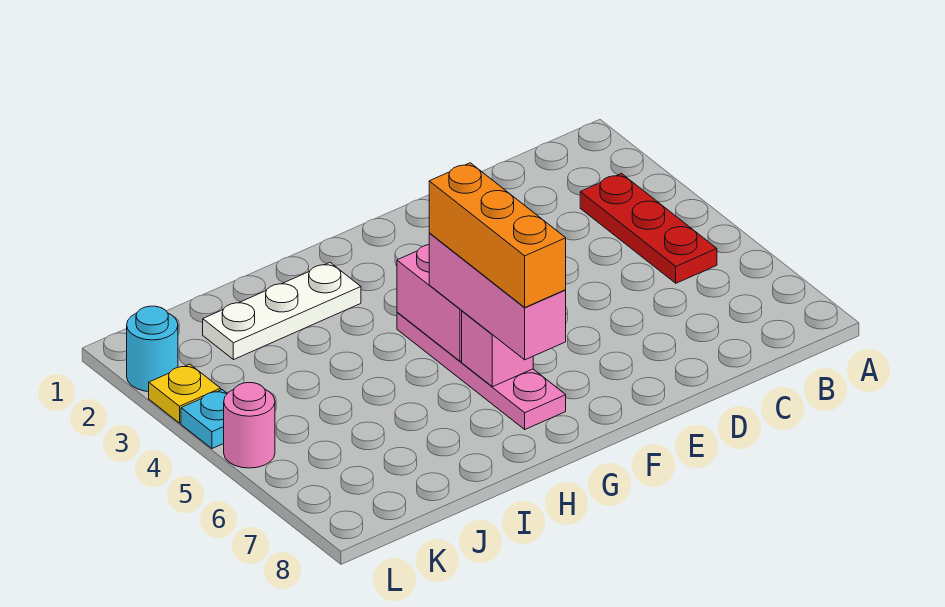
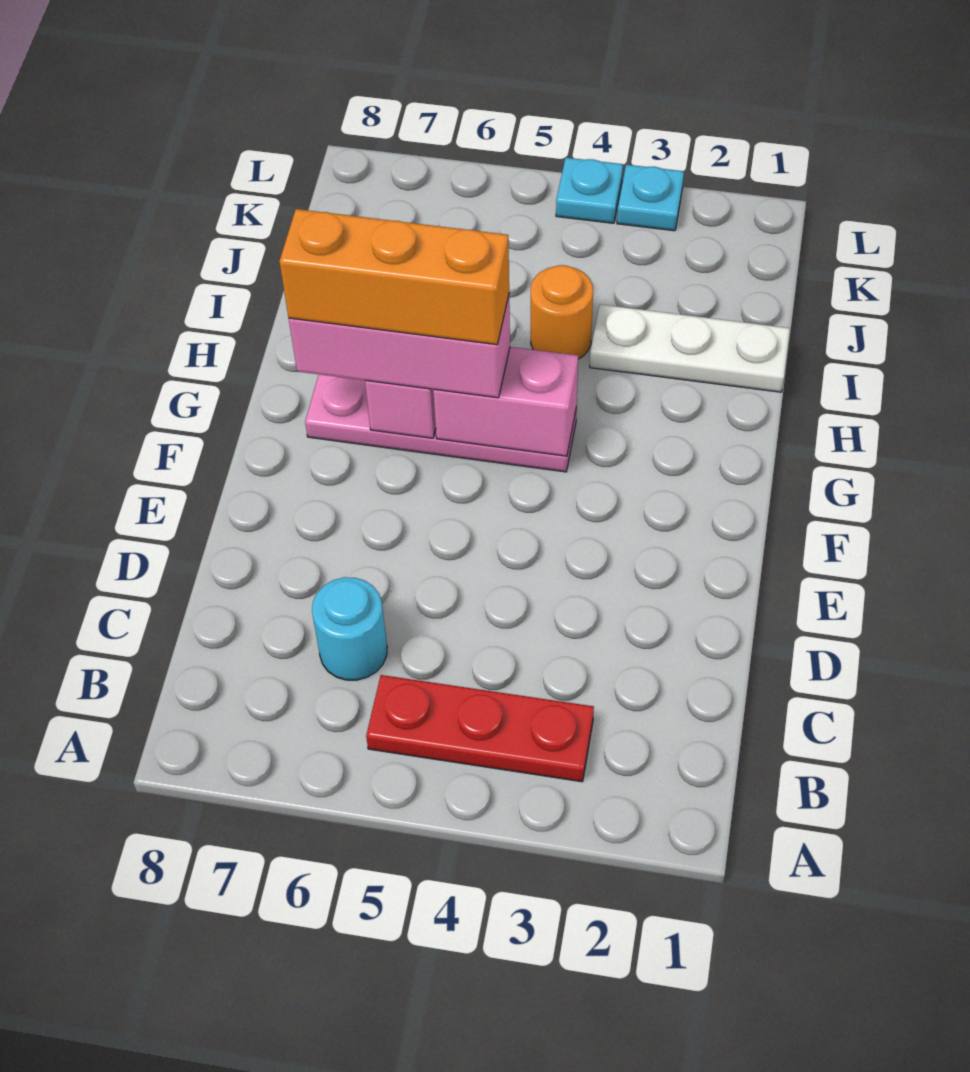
white 1x3 plate [203,263,361,360] -> white 1x3 plate turned to [590,305,790,392]
none -> orange 1x1 round brick [531,265,593,359]
cyan 1x1 round brick [127,306,178,391] -> cyan 1x1 round brick moved to [312,577,387,680]
yellow 1x1 plate [149,364,221,423] -> cyan 1x1 plate [617,165,684,231]
pink 1x1 round brick [224,383,275,468] -> none

